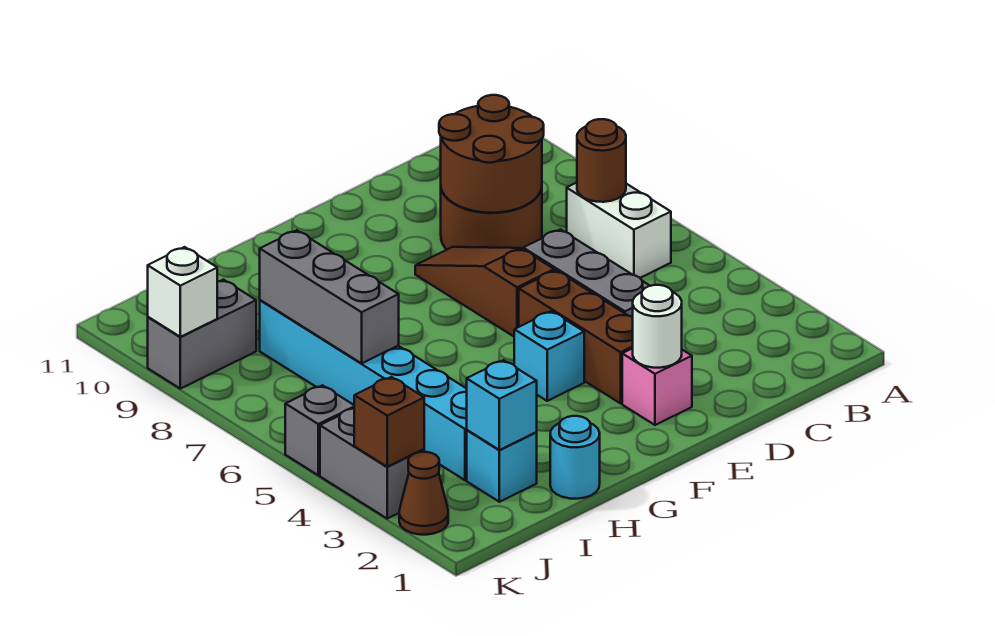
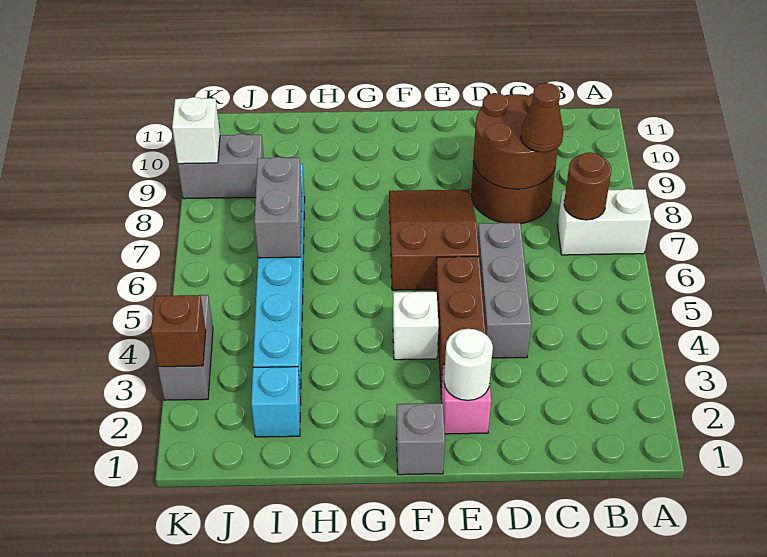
white 1x2 brick [567,183,671,278] -> white 1x2 brick turned to [558,189,651,255]
brown 1x3 slope [415,247,554,336] -> brown 2x3 slope [389,190,479,290]
cyan 1x1 brick [514,311,584,401] -> white 1x1 brick [393,292,439,360]
cyan 1x1 round brick [550,416,600,499] -> none
cyan 1x1 brick [467,360,537,450] -> none
grey 1x3 brick [260,230,399,363] -> grey 1x2 brick [254,157,302,258]
brown 1x1 cone [399,452,448,535] -> brown 1x1 cone moved to [521,83,563,152]
grey 1x1 brick [285,385,354,475] -> grey 1x1 brick moved to [396,403,445,475]

